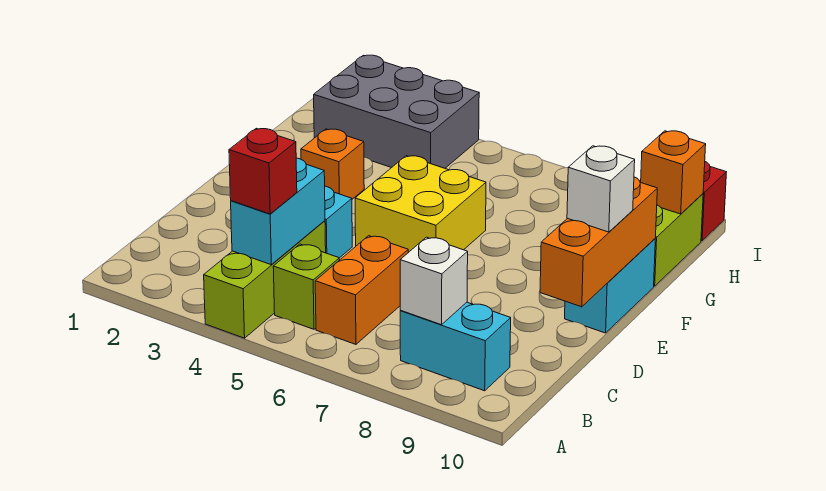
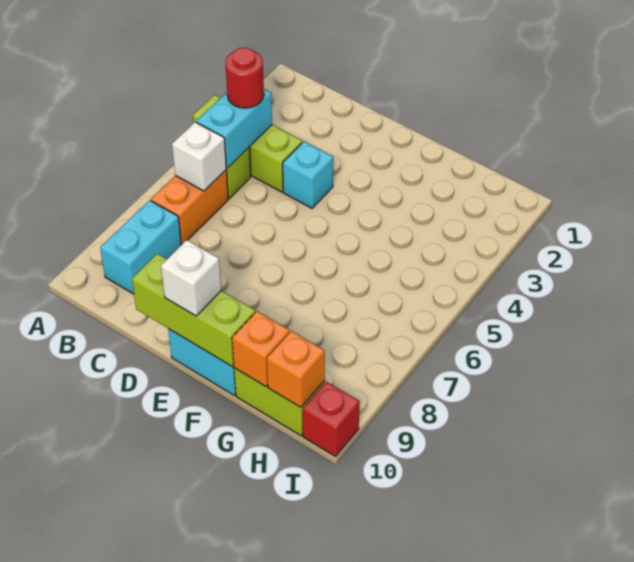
cyan 1x2 brick [231,158,325,264] -> cyan 1x2 brick turned to [196,89,272,168]
red 1x1 brick [229,128,297,214] -> red 1x1 round brick [225,48,264,108]
orange 1x2 brick [315,236,408,344] -> orange 1x2 brick turned to [151,170,228,245]
white 1x1 brick [400,237,468,325] -> white 1x1 brick moved to [172,122,226,191]
orange 1x3 brick [540,177,657,307] -> lime 1x3 brick [132,254,255,367]
yellow 2x2 brick [355,156,486,253] -> none
orange 1x1 brick [301,129,364,199] -> orange 1x1 brick moved to [232,311,290,387]
grey 2x3 brick [314,55,479,168] -> none

